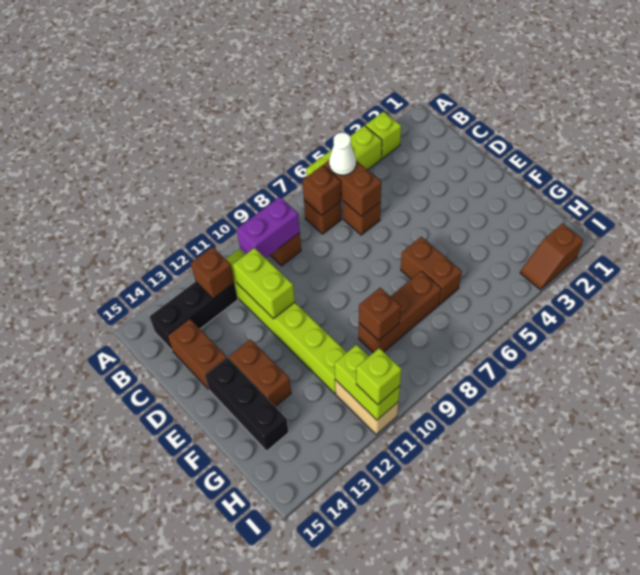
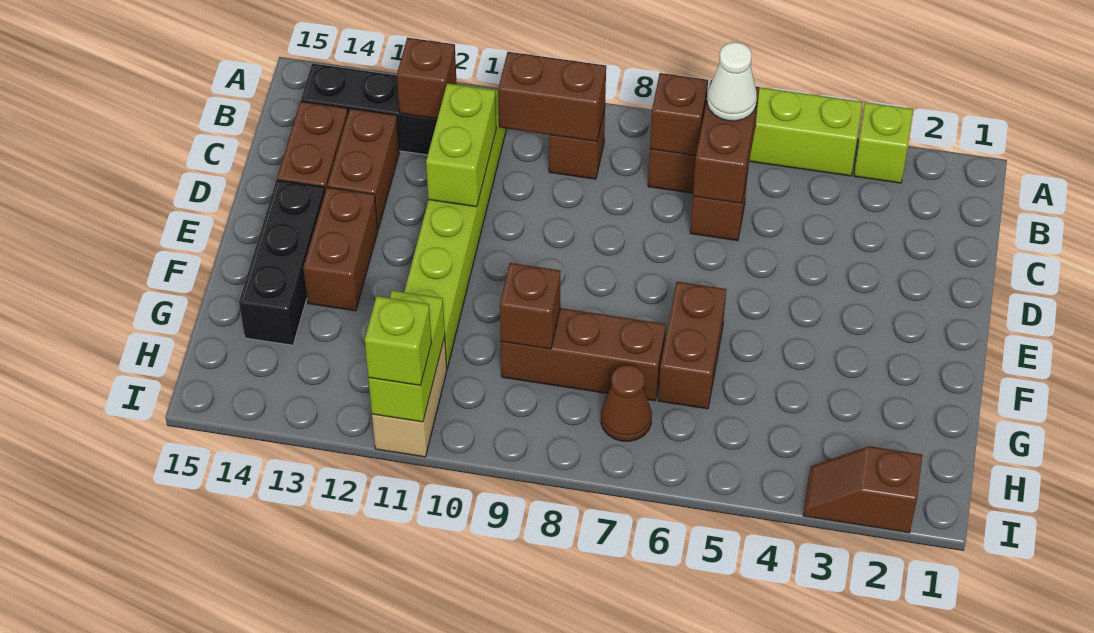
purple 1x2 brick [237,197,300,258] -> brown 1x2 brick [498,52,606,141]
none -> brown 1x2 brick [327,109,399,229]
none -> brown 1x1 cone [601,365,652,441]

